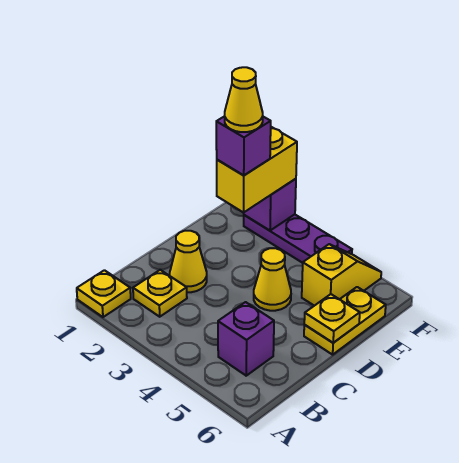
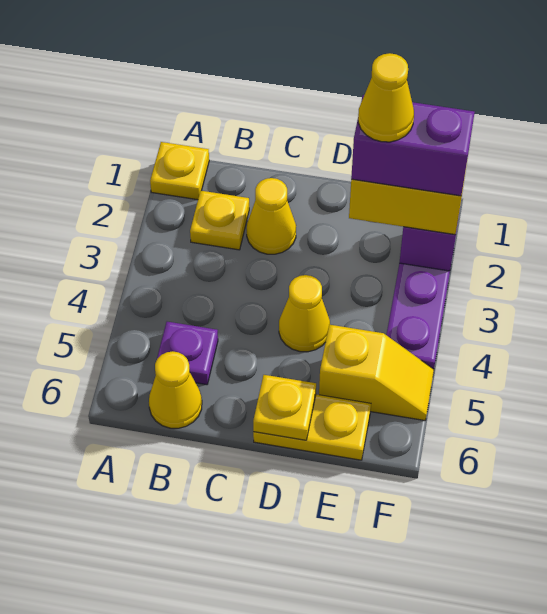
purple 1x1 brick [218,302,274,376] -> purple 1x1 plate [157,322,218,385]
none -> yellow 1x1 cone [149,351,202,428]
purple 1x1 brick [216,116,271,175] -> purple 1x2 brick [351,95,475,196]

